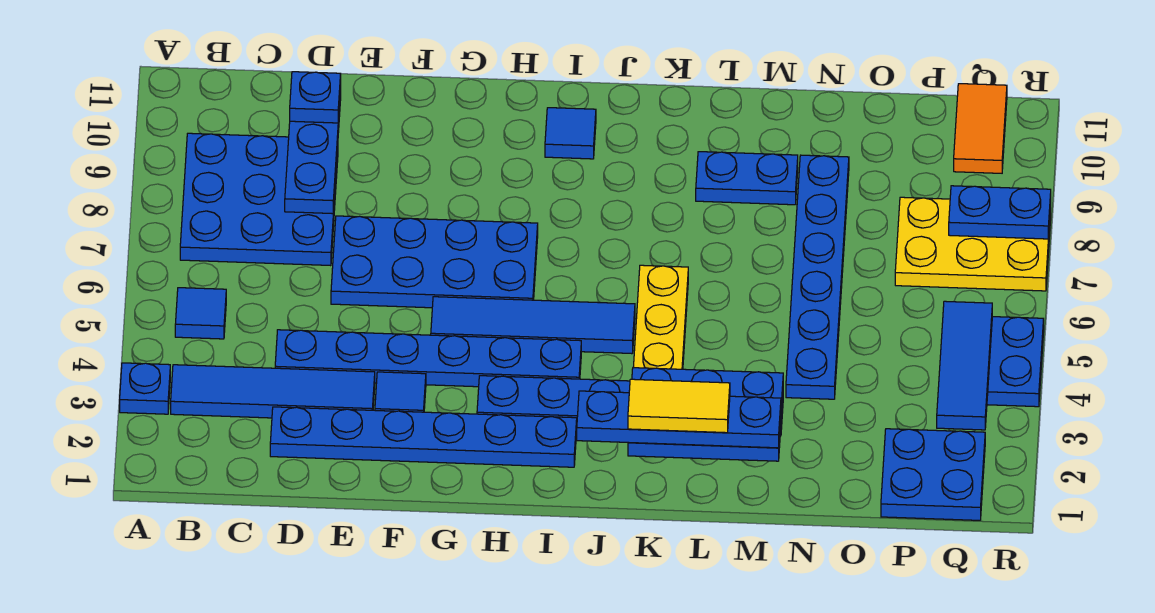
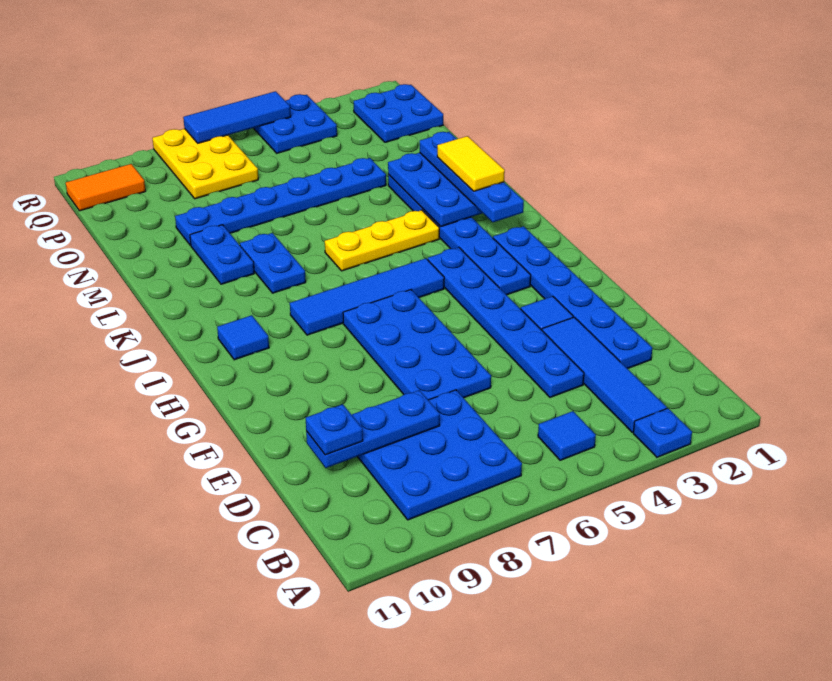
blue 1x4 tile [431,297,635,354] -> blue 1x4 tile turned to [290,258,444,335]
blue 1x3 tile [937,301,992,430] -> blue 1x3 tile moved to [183,91,291,143]
blue 1x2 plate [949,186,1051,239] -> blue 1x2 plate moved to [240,233,306,293]

